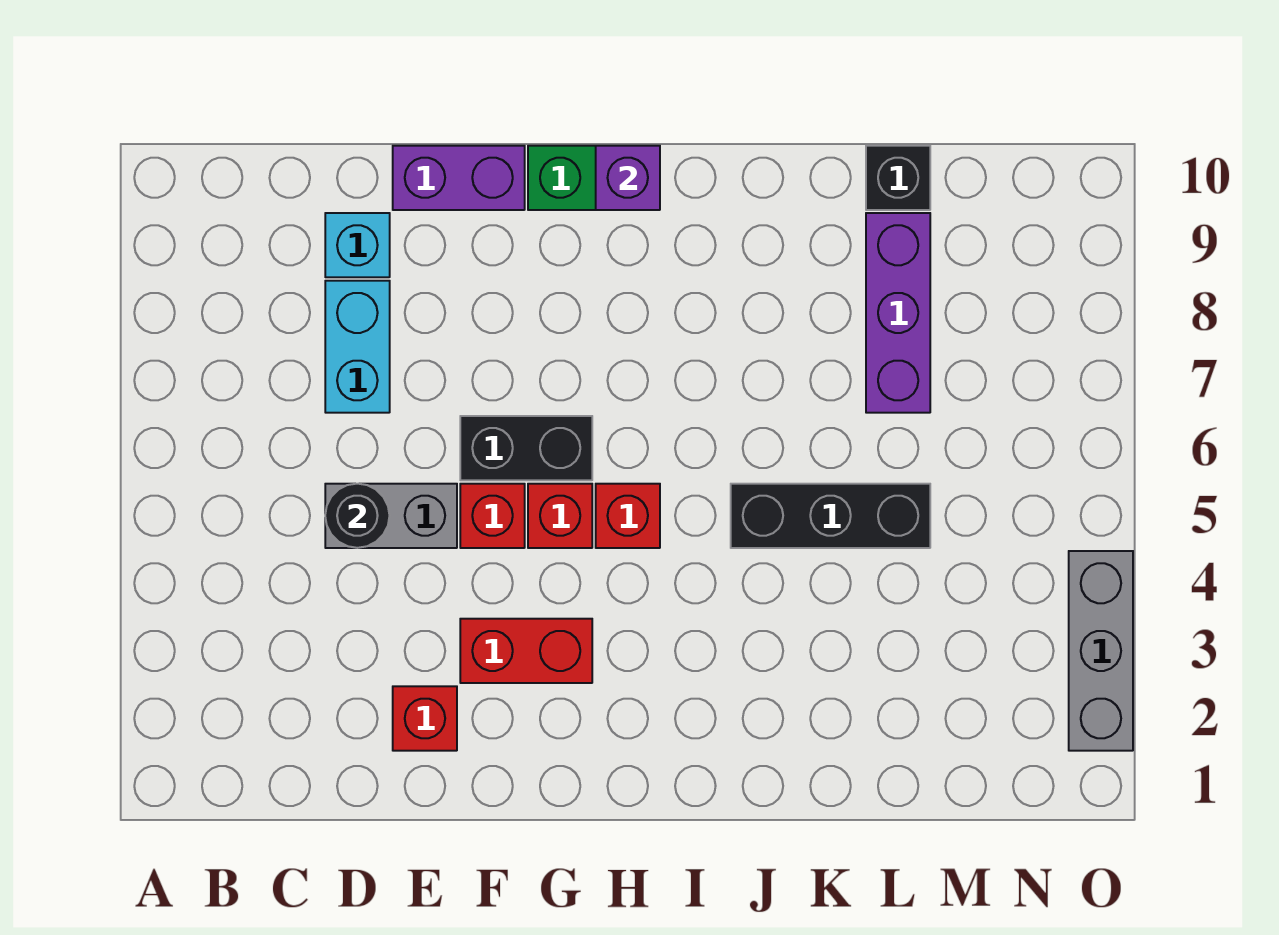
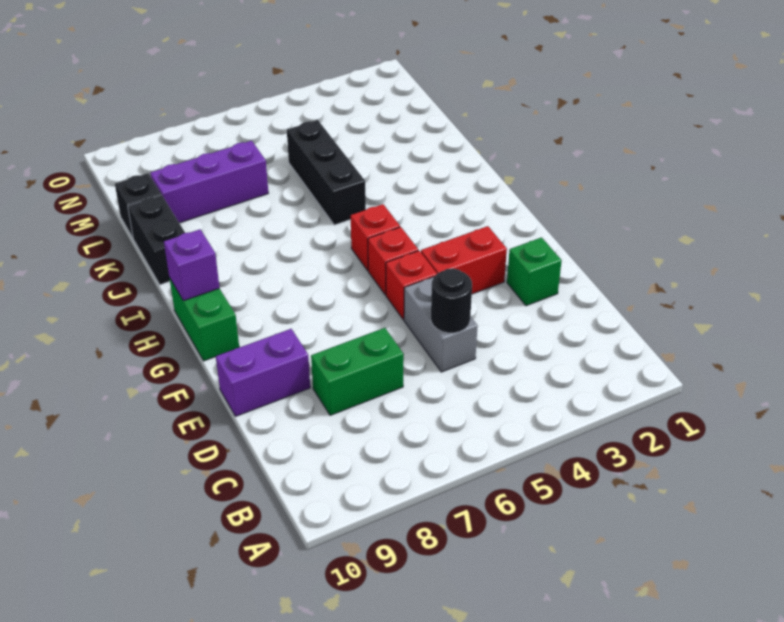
cyan 1x2 brick [325,281,390,413] -> green 1x2 brick [311,328,404,415]
cyan 1x1 brick [325,213,390,277] -> none
red 1x1 brick [393,686,457,751] -> green 1x1 brick [507,237,562,306]
purple 1x2 brick [393,146,525,210] -> purple 1x2 brick turned to [216,329,310,416]
red 1x2 brick [460,619,592,683] -> red 1x2 brick turned to [421,226,507,294]
black 1x2 brick [460,416,592,480] -> black 1x2 brick moved to [128,195,185,285]
grey 1x3 brick [1069,551,1133,751] -> none

